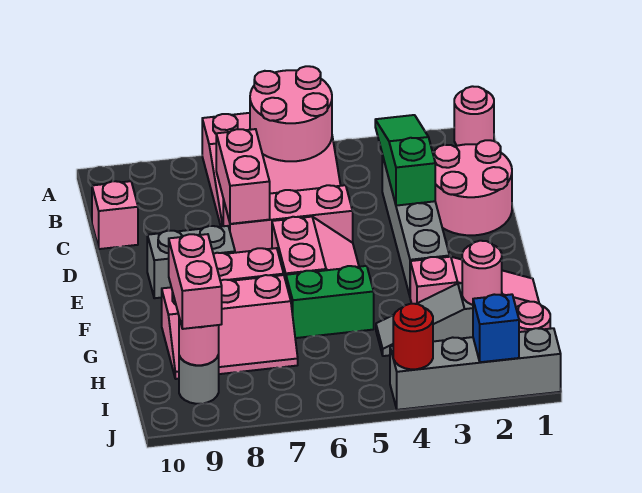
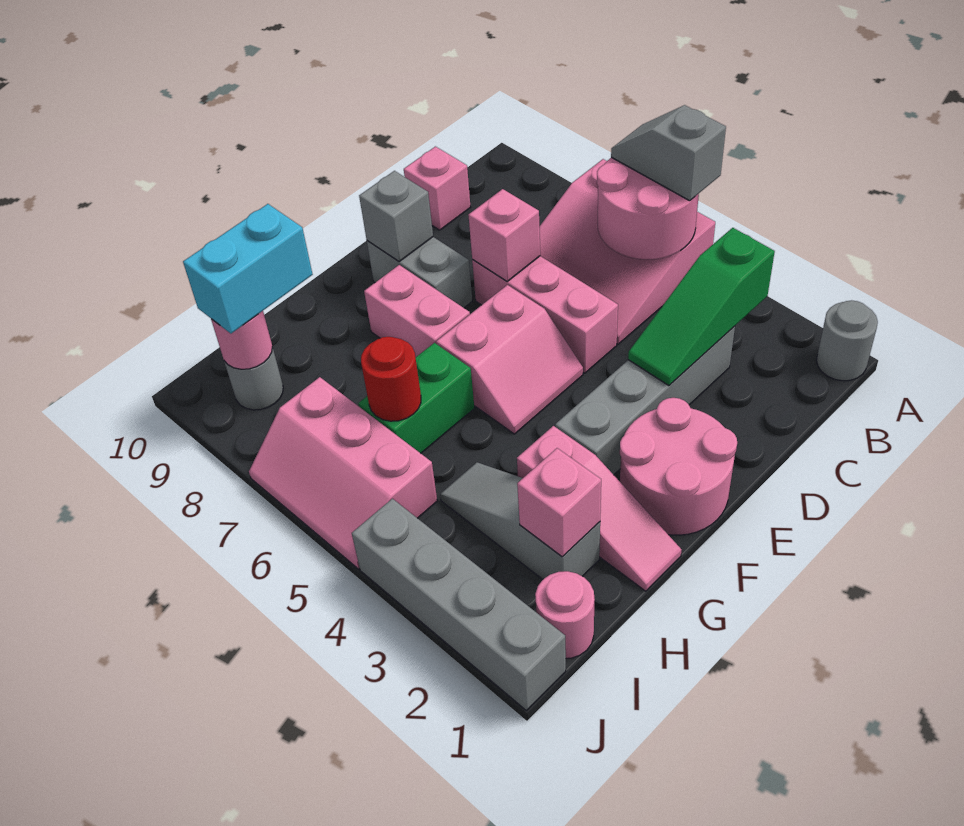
pink 1x1 round brick [454,86,494,146] -> grey 1x1 round brick [816,300,878,381]
none -> grey 1x2 slope [611,105,726,201]
green 1x3 slope [375,115,435,206] -> green 1x3 slope turned to [628,228,775,386]
pink 2x2 round brick [434,140,512,235] -> pink 2x2 round brick moved to [620,398,737,535]
pink 1x2 brick [216,129,270,224] -> pink 1x1 brick [468,189,540,281]
none -> grey 1x1 brick [359,171,433,262]
green 1x2 brick [286,266,374,338] -> green 1x2 brick turned to [358,343,474,453]
pink 2x3 slope [162,275,298,379] -> pink 2x3 slope moved to [249,377,437,569]
pink 1x1 round brick [462,241,502,305] -> pink 1x1 brick [517,448,601,557]
pink 1x2 brick [169,234,222,329] -> cyan 1x2 brick [183,204,313,333]
blue 1x1 brick [473,294,519,362] -> none
red 1x1 round brick [393,304,433,369] -> red 1x1 round brick moved to [361,337,421,421]

